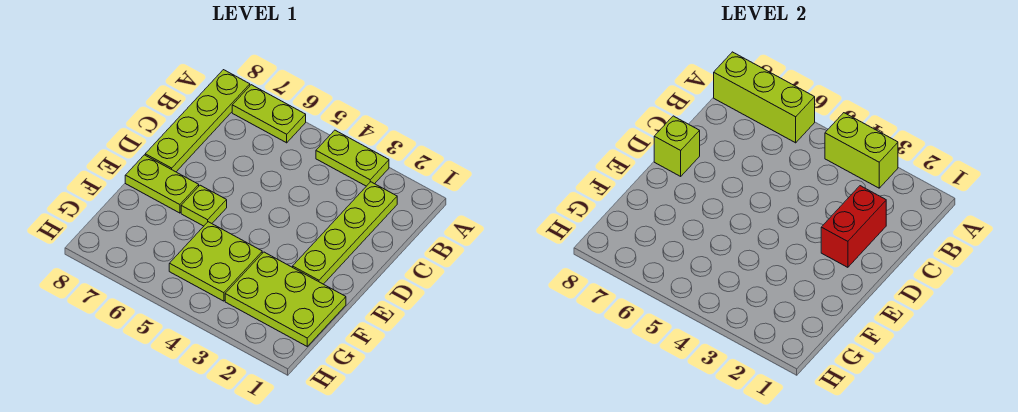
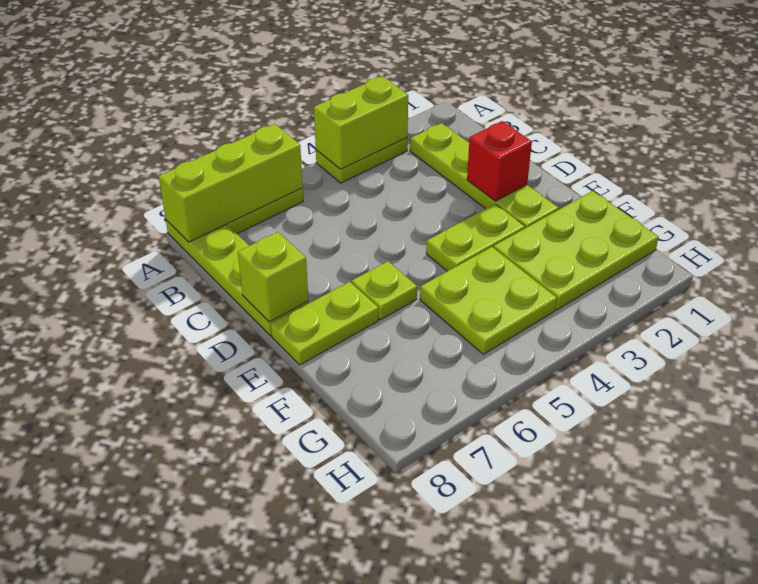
red 1x2 brick [821,186,886,267] -> red 1x1 brick [467,121,532,201]
none -> lime 1x2 plate [426,204,525,271]

